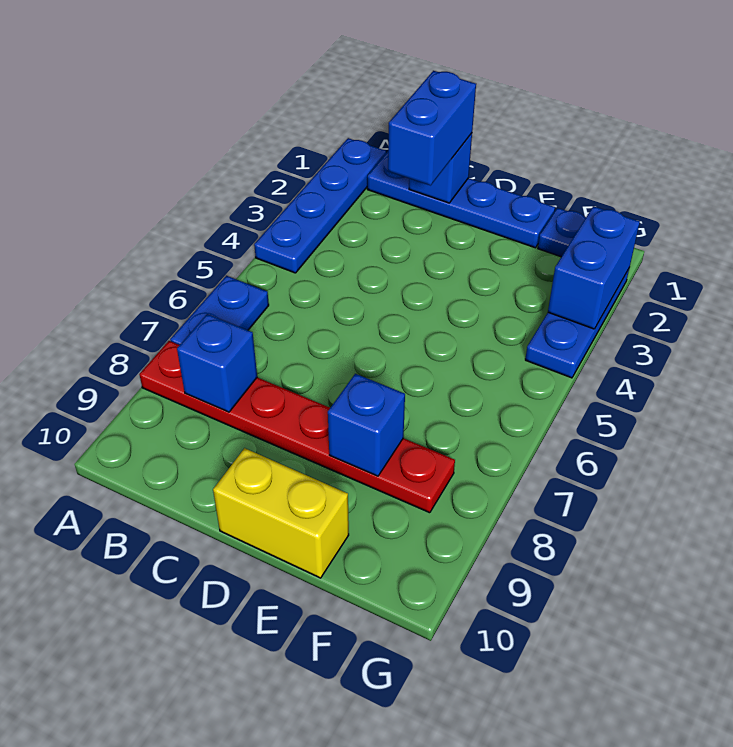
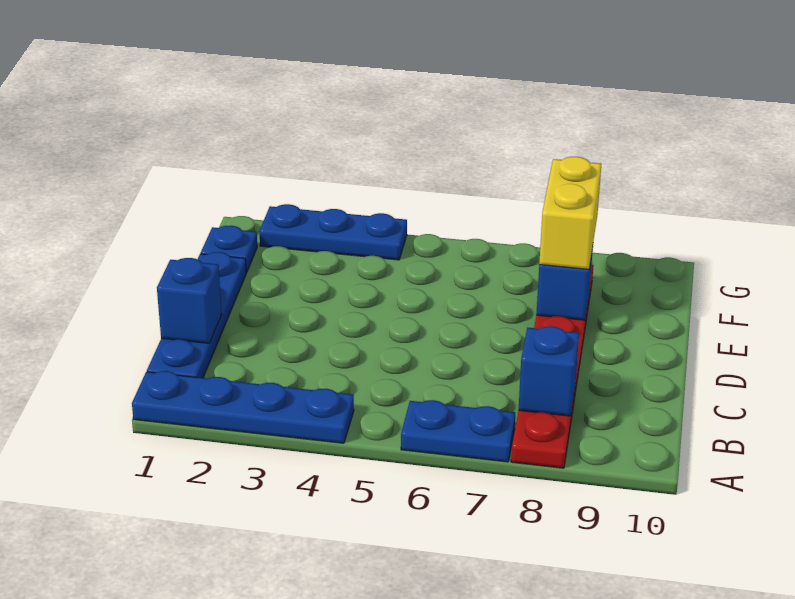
blue 1x2 brick [388,71,476,185] -> none
yellow 1x2 brick [213,448,349,578] -> yellow 1x2 brick moved to [539,157,601,269]
blue 1x2 brick [548,206,640,329] -> none

